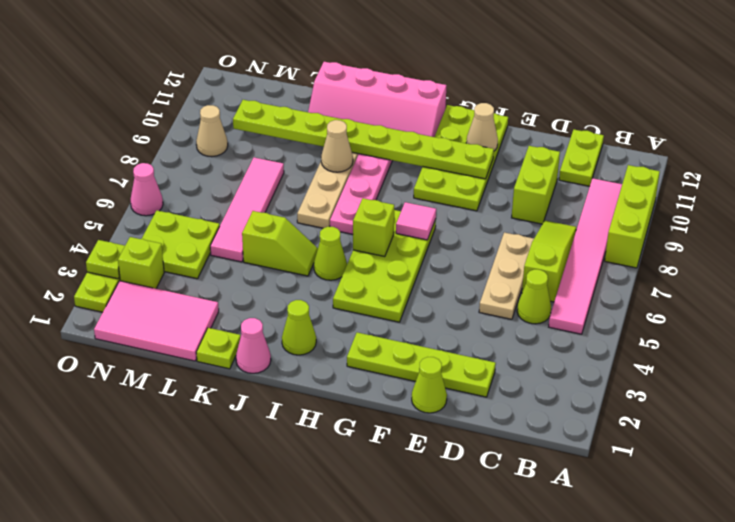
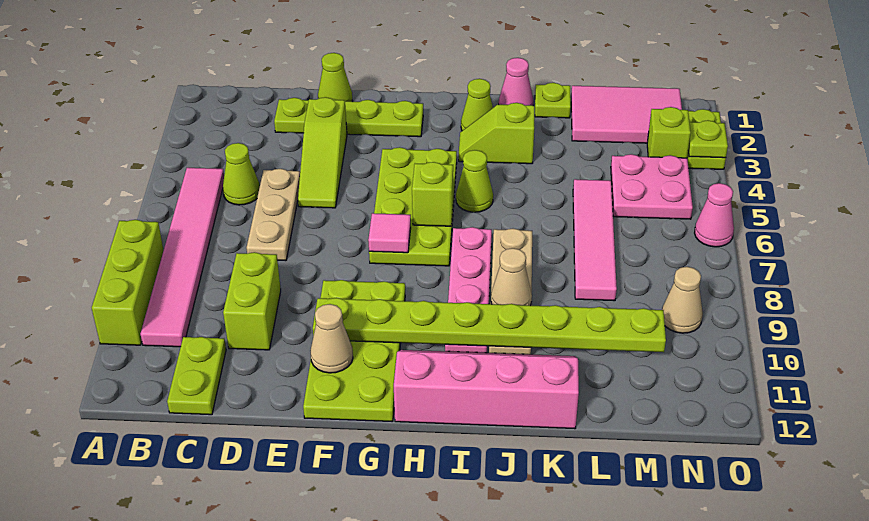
lime 1x3 slope [522,220,576,302] -> lime 1x3 slope moved to [298,97,347,208]
lime 1x2 slope [242,211,318,276] -> lime 1x2 slope moved to [459,103,535,164]
lime 2x2 plate [142,211,220,279] -> pink 2x2 plate [611,154,693,219]

